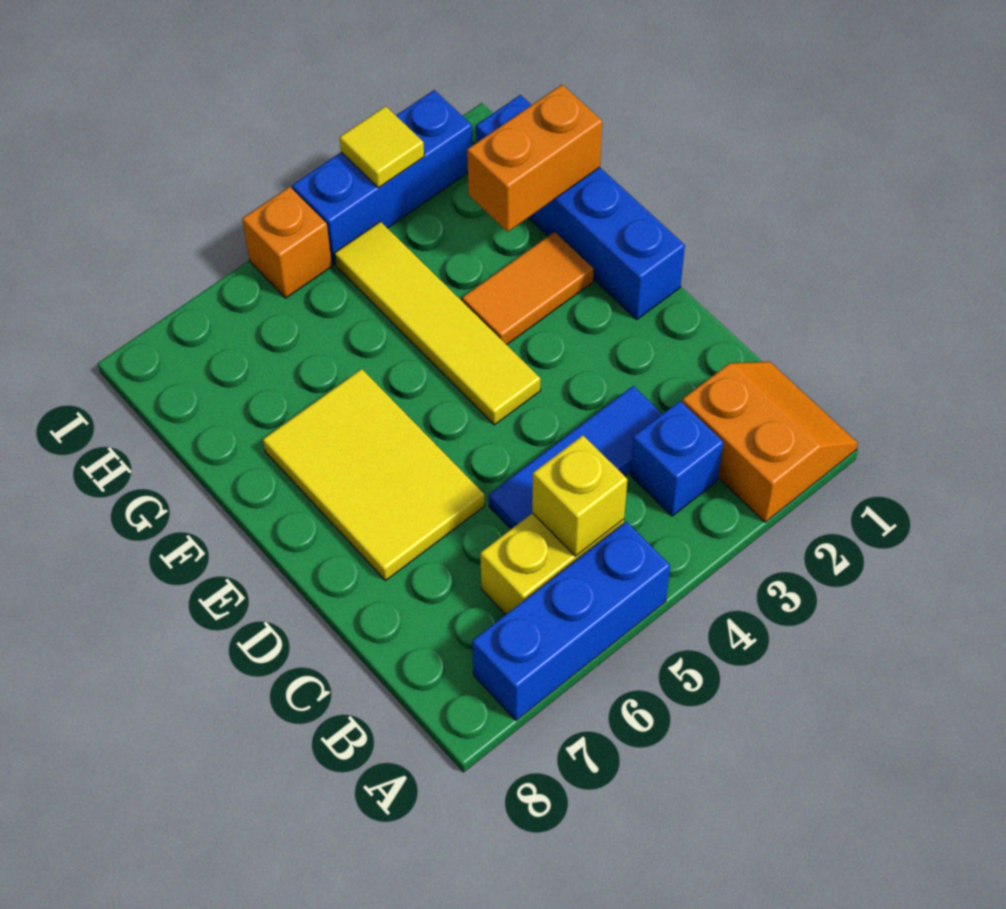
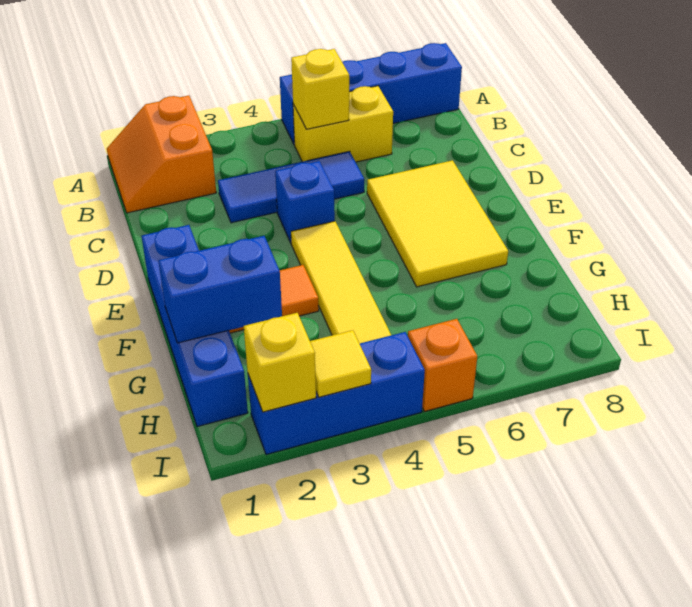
blue 1x3 brick [472,521,670,720] -> blue 1x4 brick [280,43,462,145]
blue 1x1 brick [630,401,724,516] -> blue 1x1 brick moved to [275,161,335,243]
orange 1x2 brick [467,85,602,232] -> blue 1x2 brick [158,236,282,343]
none -> yellow 1x1 brick [244,313,316,412]

